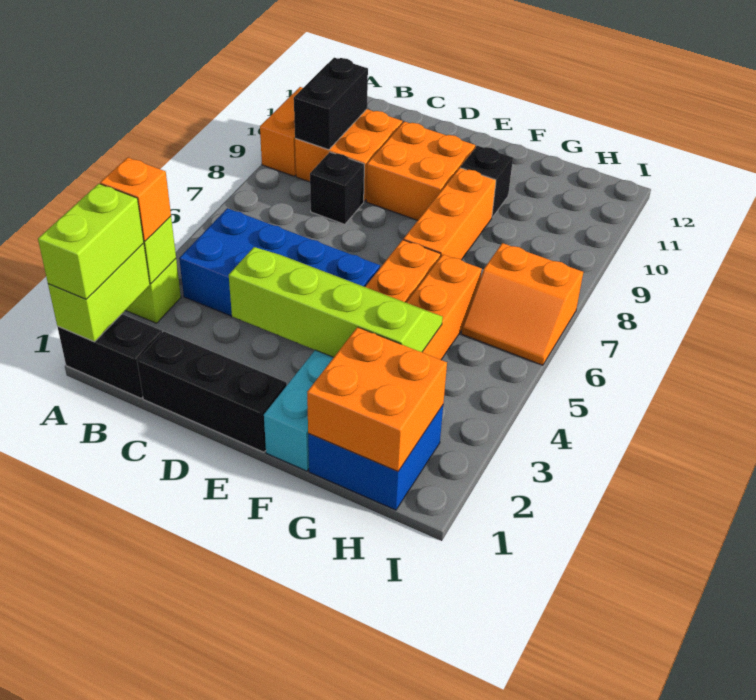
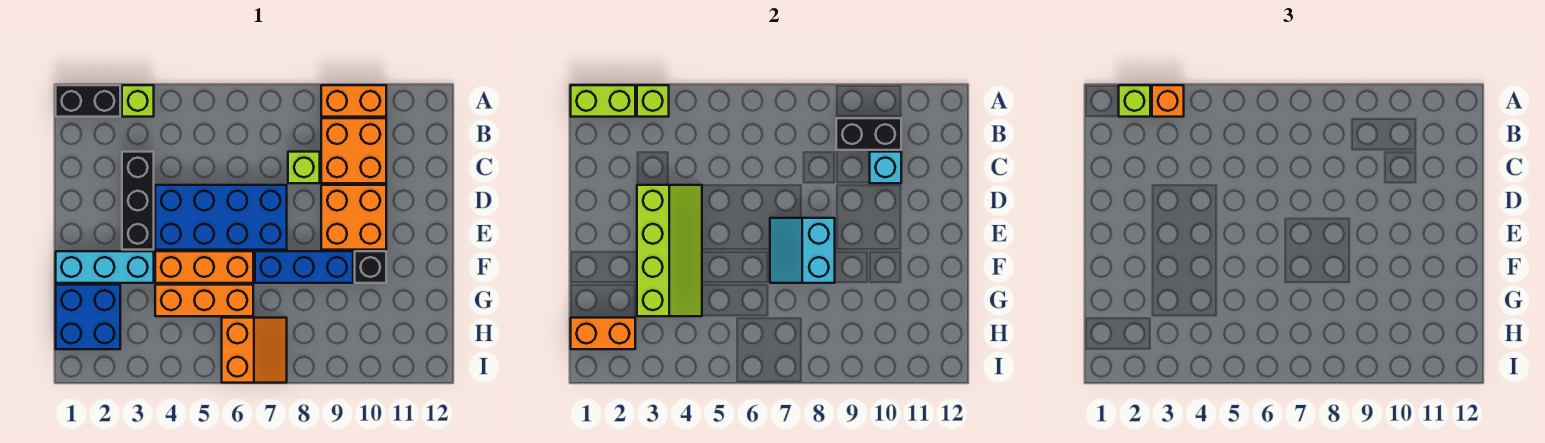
black 1x2 brick [57,314,162,398] -> black 1x2 brick turned to [56,85,120,117]
lime 1x2 brick [38,184,144,299] -> lime 1x1 brick [1119,85,1150,117]
blue 2x4 brick [179,208,380,316] -> blue 2x4 brick turned to [155,185,287,250]
black 1x3 brick [137,332,287,452] -> black 1x3 brick moved to [122,152,154,250]
black 1x1 brick [310,152,364,224] -> lime 1x1 brick [288,152,320,183]
none -> cyan 1x1 brick [870,152,901,183]
none -> cyan 2x2 slope [770,218,835,283]
orange 1x3 brick [404,168,496,260] -> blue 1x3 brick [255,251,353,283]
orange 2x2 brick [307,327,447,472] -> orange 1x2 brick [571,318,635,349]
orange 2x2 slope [461,243,583,365] -> orange 2x2 slope turned to [222,318,287,383]

